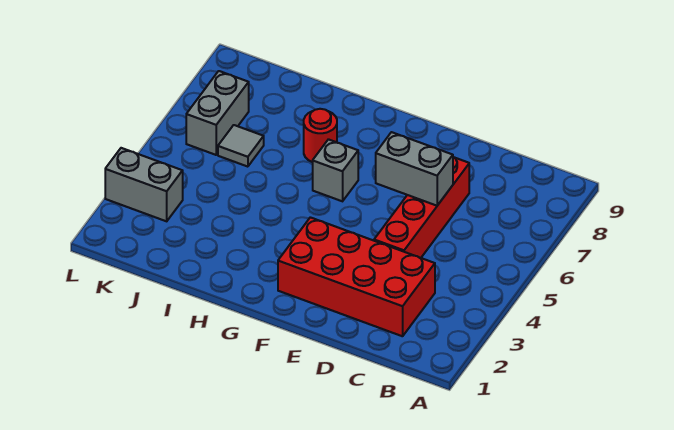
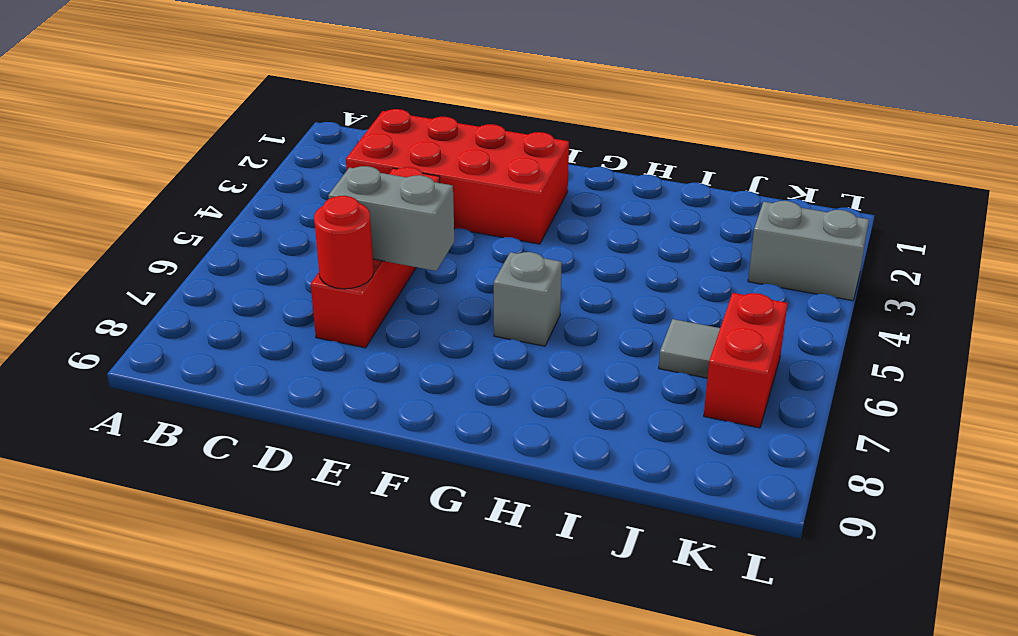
red 1x1 round brick [304,109,337,162] -> red 1x1 round brick moved to [314,196,374,289]
grey 1x2 brick [186,71,249,155] -> red 1x2 brick [704,293,788,428]

